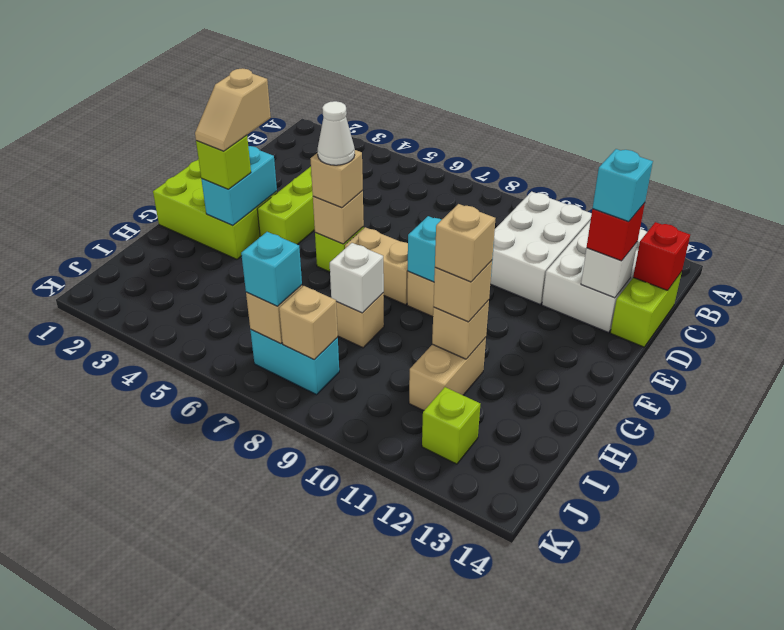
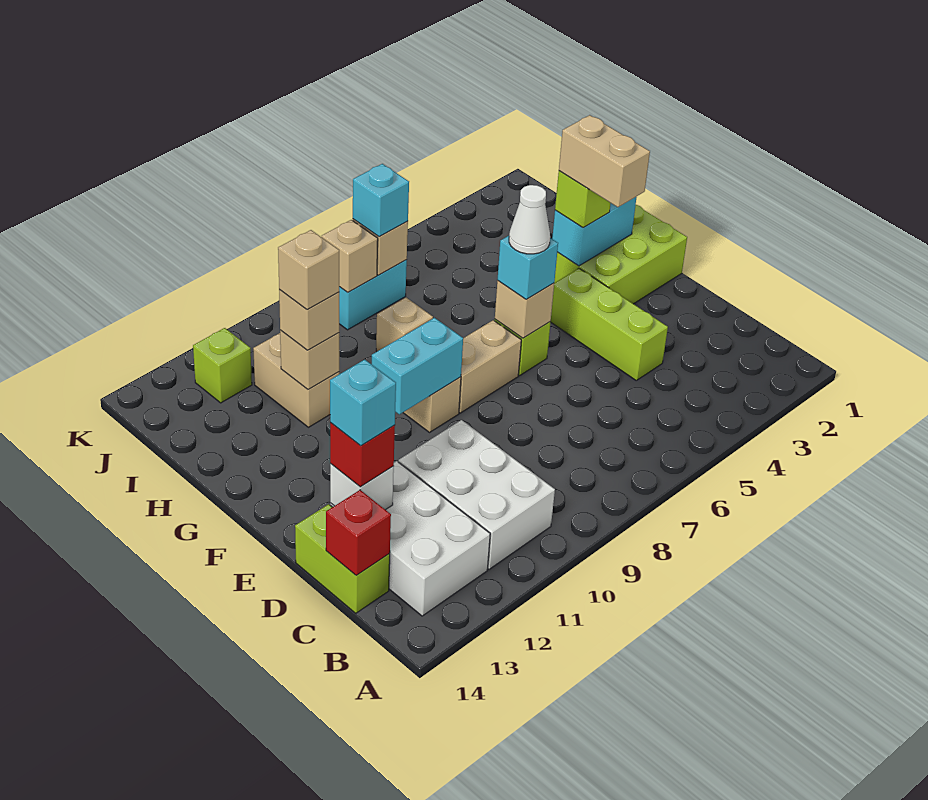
cyan 1x2 brick [201,146,277,226] -> cyan 1x2 brick turned to [552,197,637,266]
tan 1x2 slope [195,68,271,151] -> tan 1x2 brick [559,115,650,207]
tan 1x1 brick [310,150,363,208] -> cyan 1x1 brick [497,236,558,299]
white 1x1 brick [330,243,384,313] -> none

